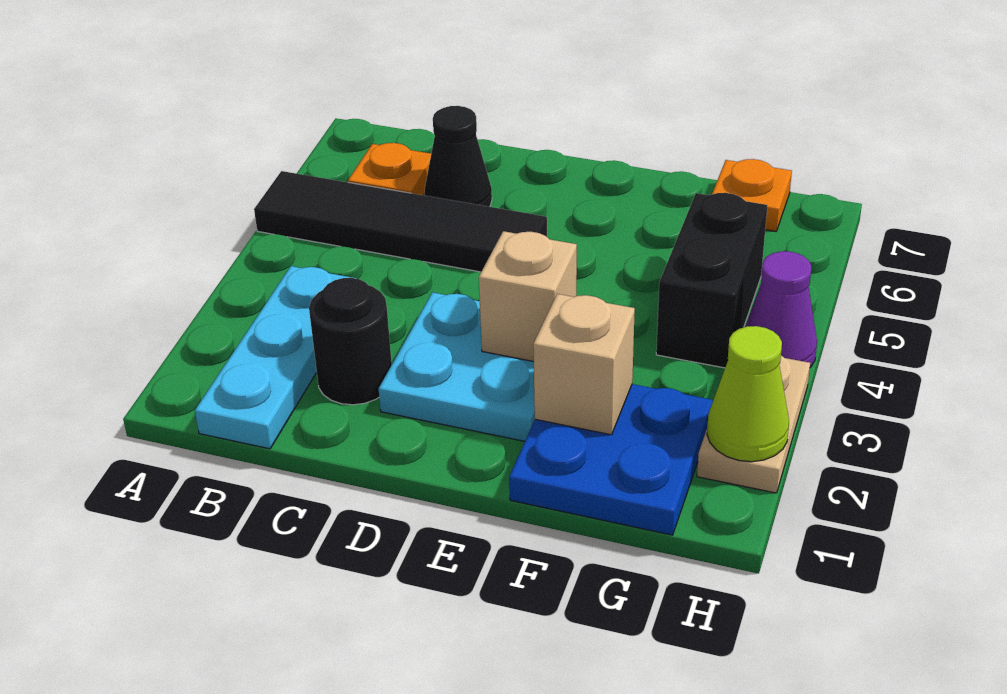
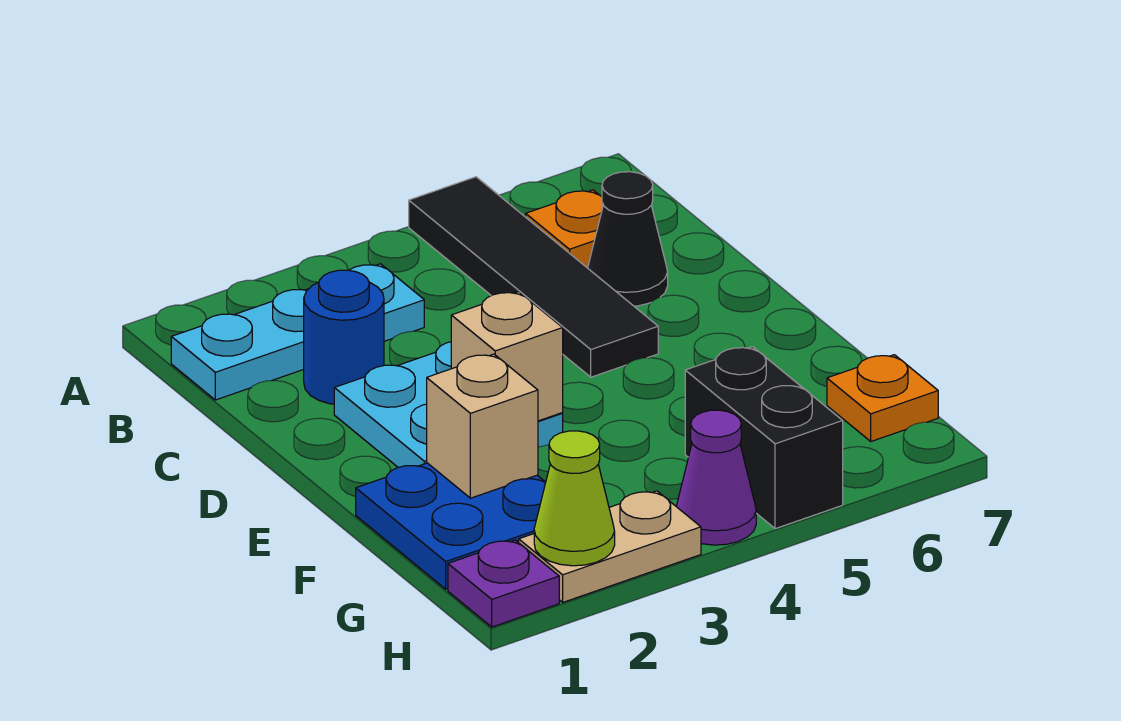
black 1x1 round brick [309,278,392,405] -> blue 1x1 round brick [304,270,384,404]
black 1x2 brick [656,193,767,368] -> black 1x2 brick turned to [685,347,843,529]
none -> purple 1x1 plate [448,540,559,627]

